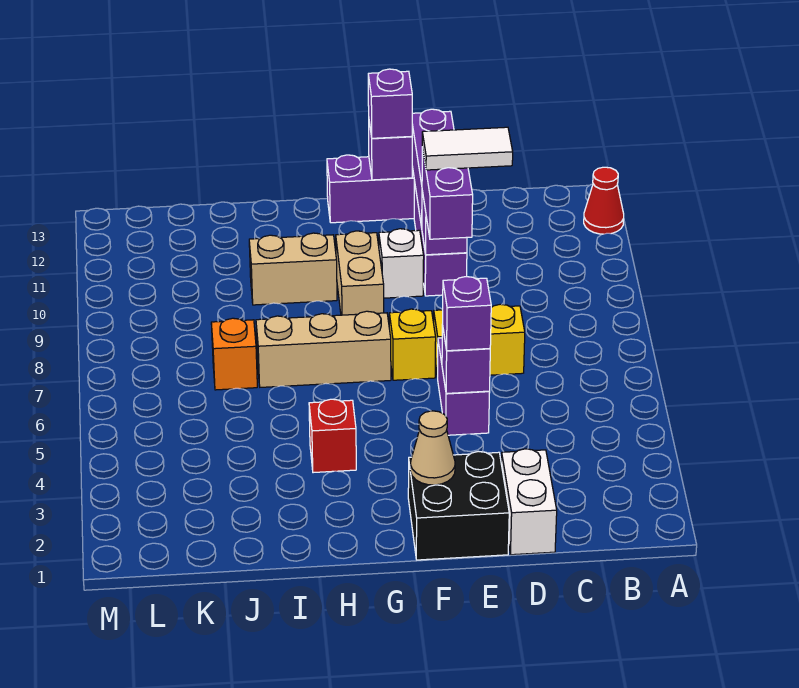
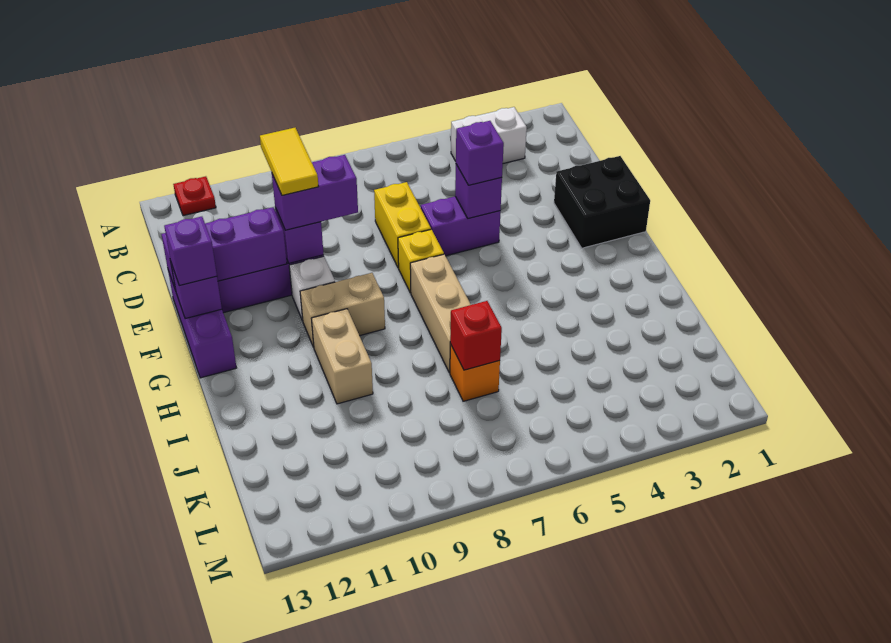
red 1x1 cone [584,167,624,234] -> red 1x1 plate [173,176,216,216]
white 1x2 brick [501,449,557,555] -> white 1x2 brick moved to [451,107,527,163]
white 1x2 tile [422,127,513,170] -> yellow 1x2 tile [260,128,318,195]
tan 1x1 cone [410,411,455,485] -> none
red 1x1 brick [309,399,356,473] -> red 1x1 brick moved to [450,301,502,370]

